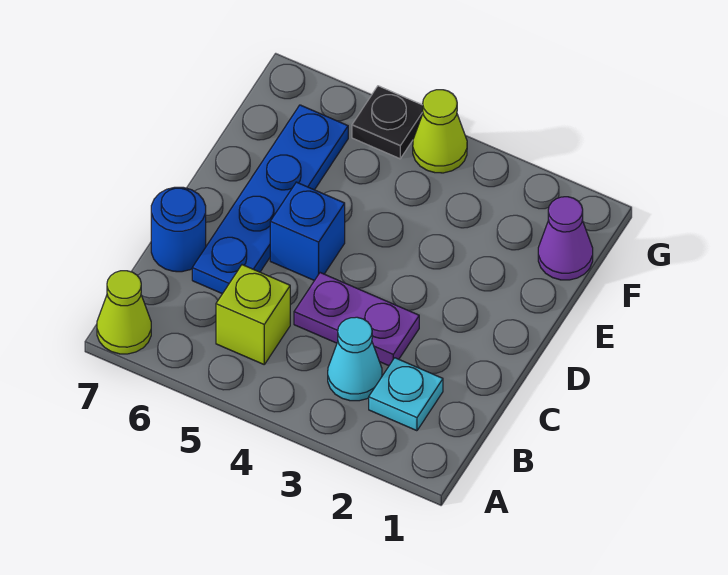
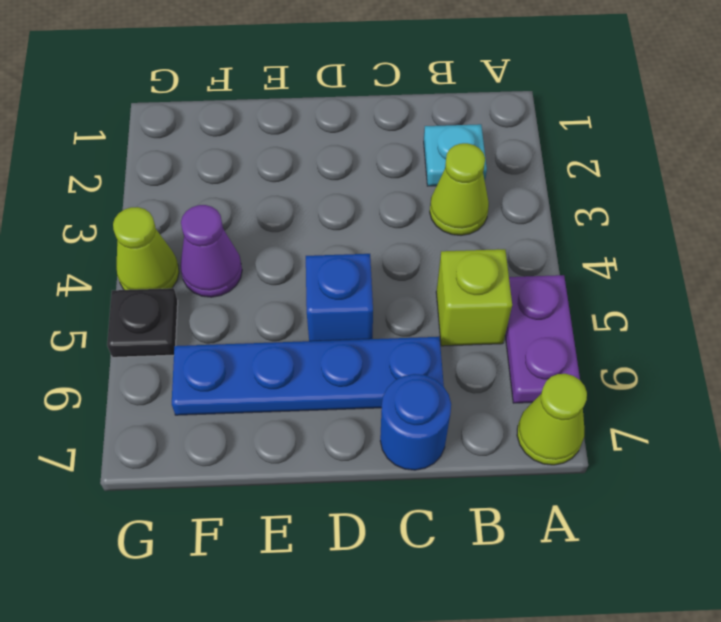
cyan 1x1 cone [328,317,382,401] -> lime 1x1 cone [430,143,489,235]
purple 1x2 plate [294,273,419,366] -> purple 1x2 plate moved to [505,275,580,403]
purple 1x1 cone [538,197,593,280] -> purple 1x1 cone moved to [180,205,242,297]

